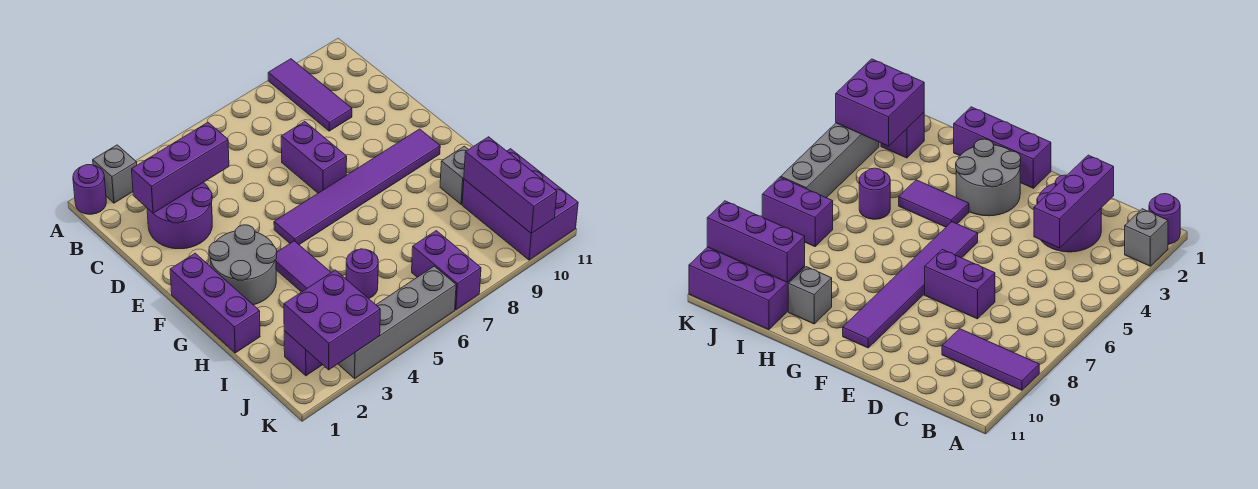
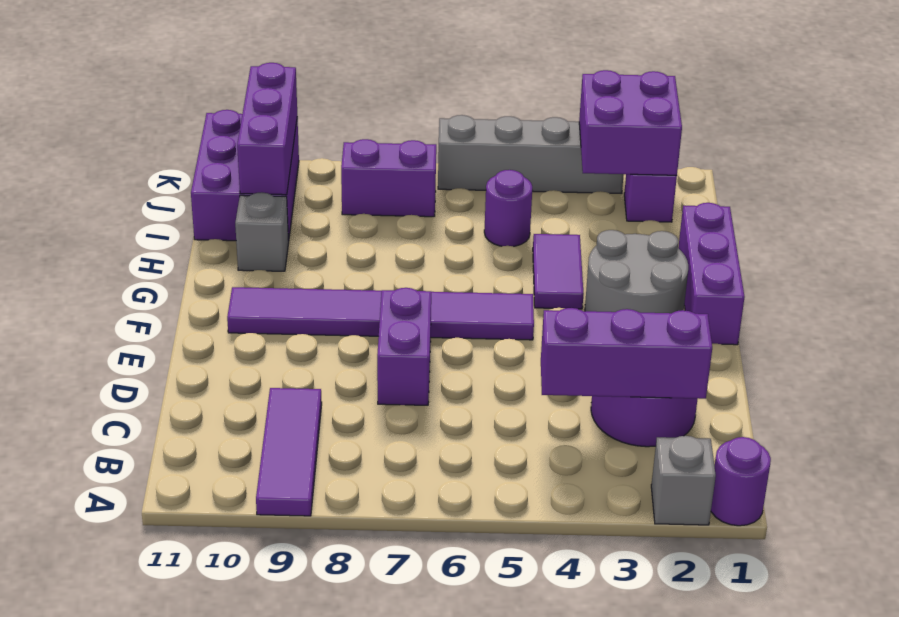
purple 1x2 brick [412,231,481,310] -> purple 1x2 brick turned to [341,139,436,217]

